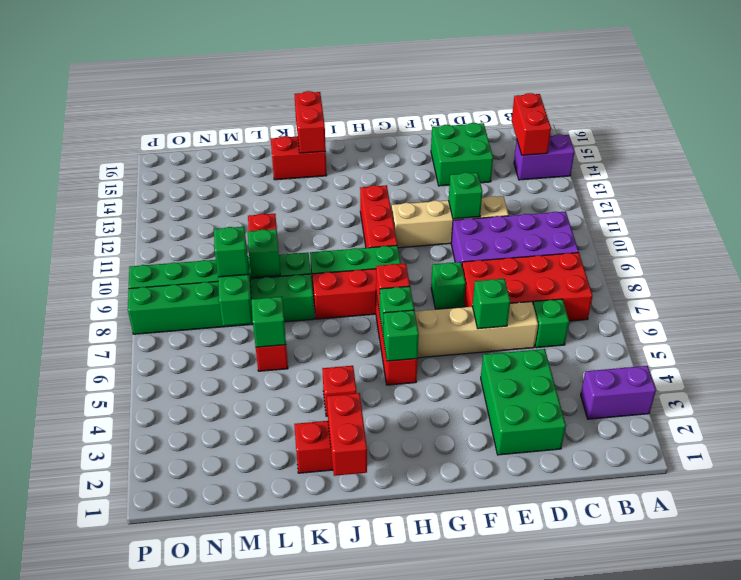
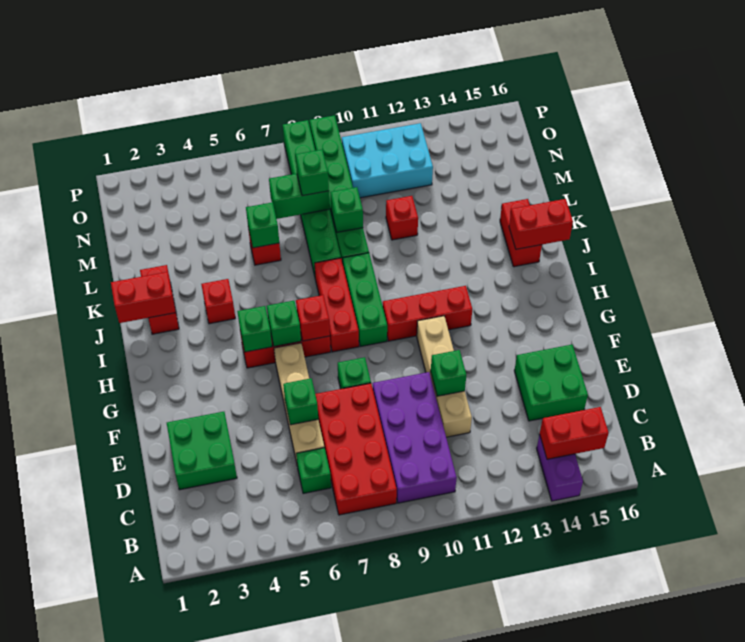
purple 1x2 brick [581,366,656,419] -> none
green 2x3 brick [481,349,566,455] -> green 2x2 brick [167,412,237,490]
none -> cyan 2x3 brick [342,123,433,198]

